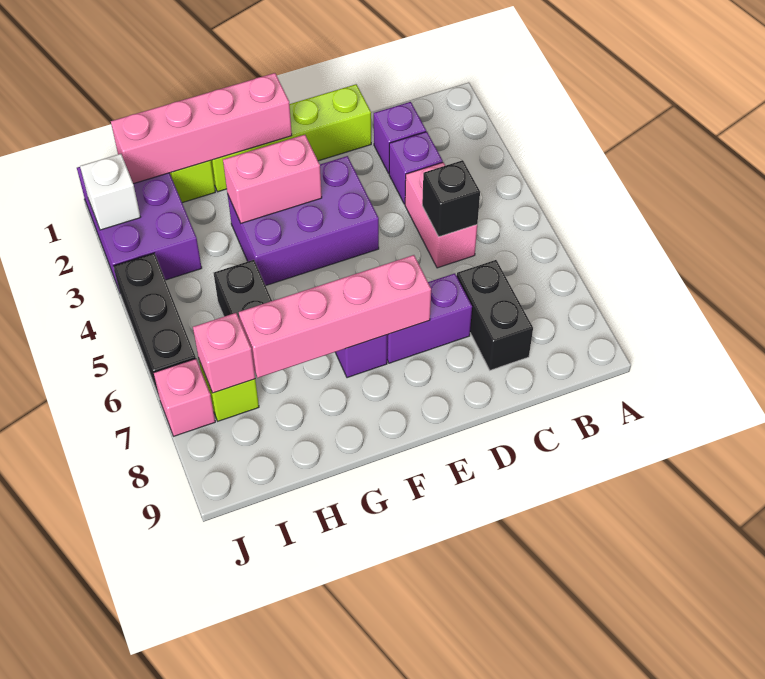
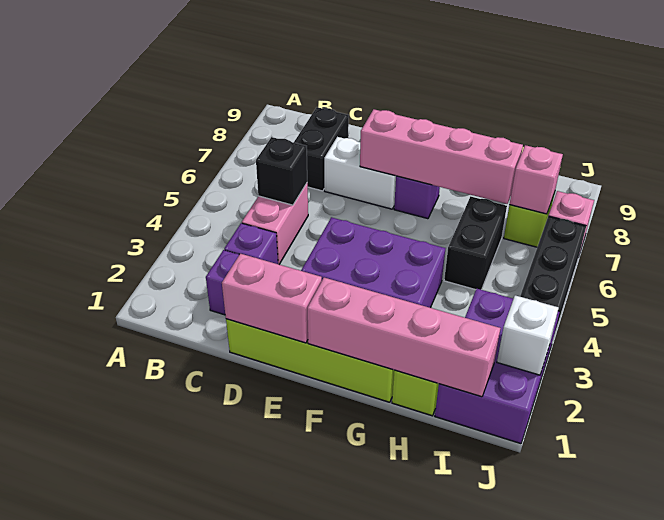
purple 1x2 brick [387,273,472,363] -> white 1x2 brick [324,137,396,209]
pink 1x2 brick [223,135,322,223] -> pink 1x2 brick moved to [222,254,322,343]

